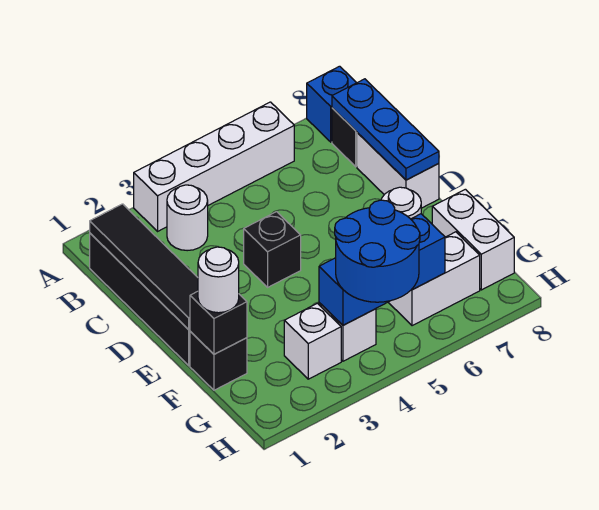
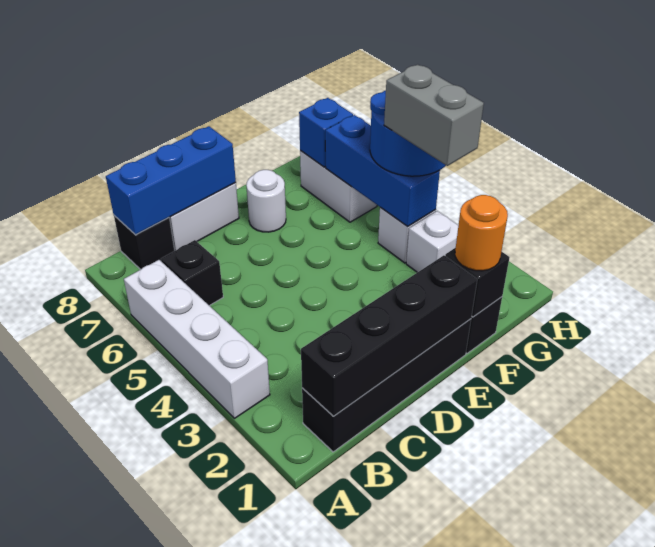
blue 1x1 brick [307,66,356,142] -> blue 1x1 brick moved to [299,98,353,167]
black 1x4 tile [90,204,198,330] -> black 1x4 brick [301,255,477,416]
white 1x1 round brick [167,185,208,251] -> none
blue 1x3 plate [332,79,439,180] -> blue 1x3 brick [106,126,236,235]
black 1x1 brick [244,212,301,287] -> black 1x1 brick moved to [161,240,223,306]
white 1x1 round brick [198,247,239,313] -> orange 1x1 round brick [455,195,508,271]
white 1x2 brick [432,189,514,290] -> none
none -> grey 1x2 brick [384,64,484,166]

